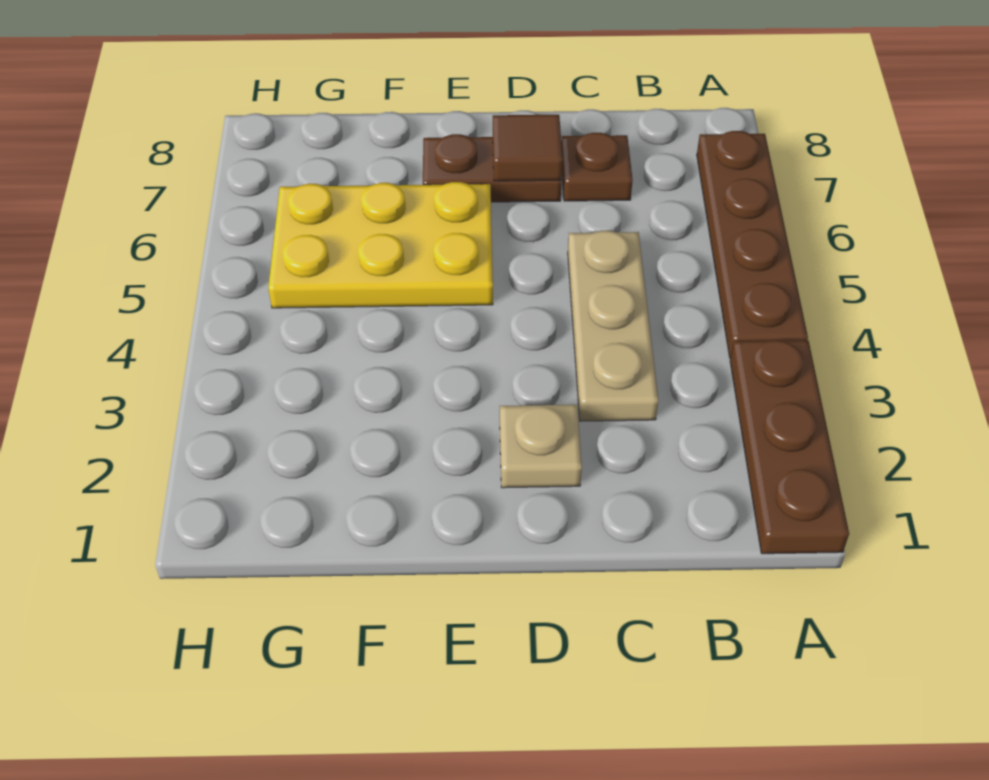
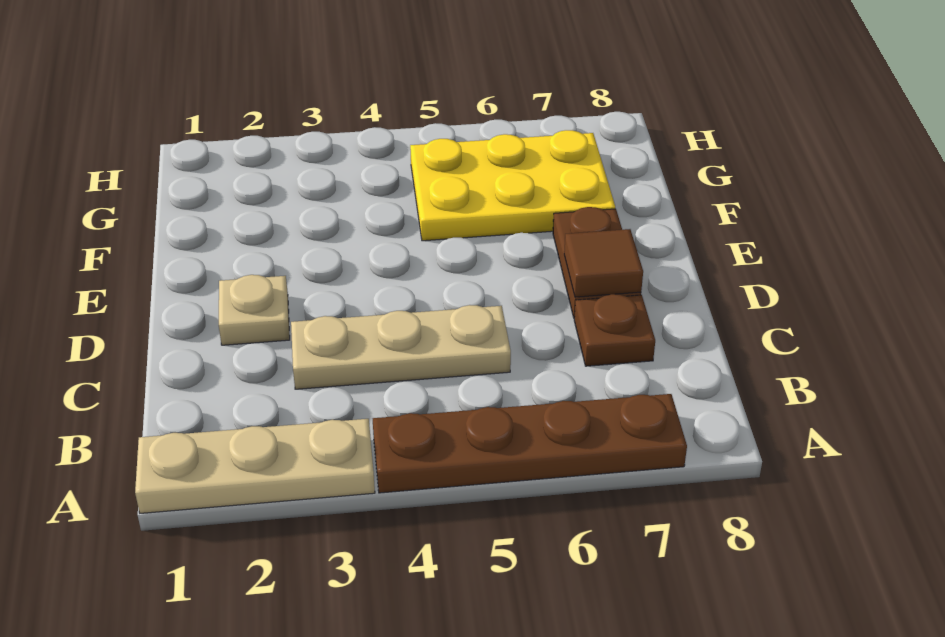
brown 1x3 plate [730,340,849,554] -> tan 1x3 plate [135,419,375,513]
yellow 2x3 plate [268,182,493,308] -> yellow 2x3 plate turned to [410,130,615,241]

